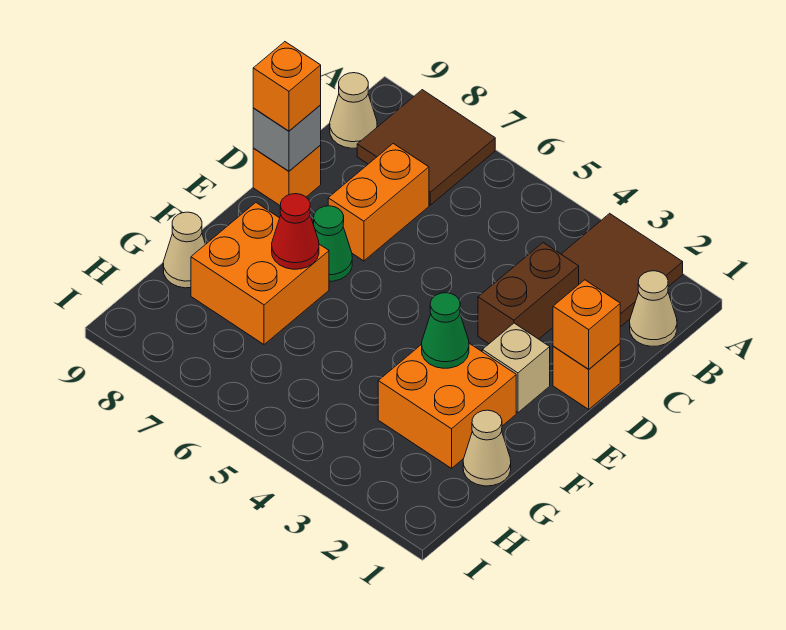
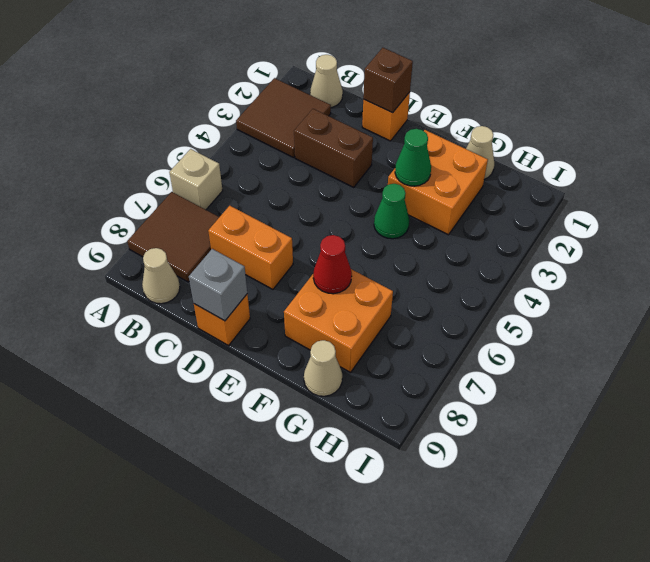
orange 1x1 brick [553,280,620,369] -> brown 1x1 brick [363,48,413,113]
orange 1x1 brick [253,42,321,131] -> none
tan 1x1 brick [482,323,550,412] -> tan 1x1 brick moved to [169,149,223,210]
green 1x1 cone [314,206,352,281] -> green 1x1 cone moved to [374,184,409,239]

